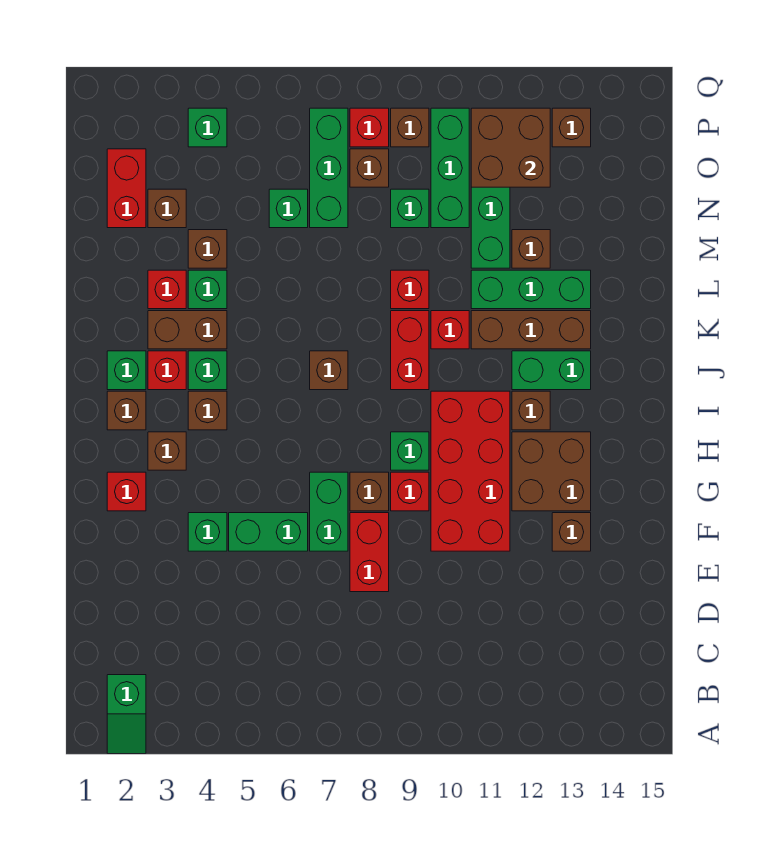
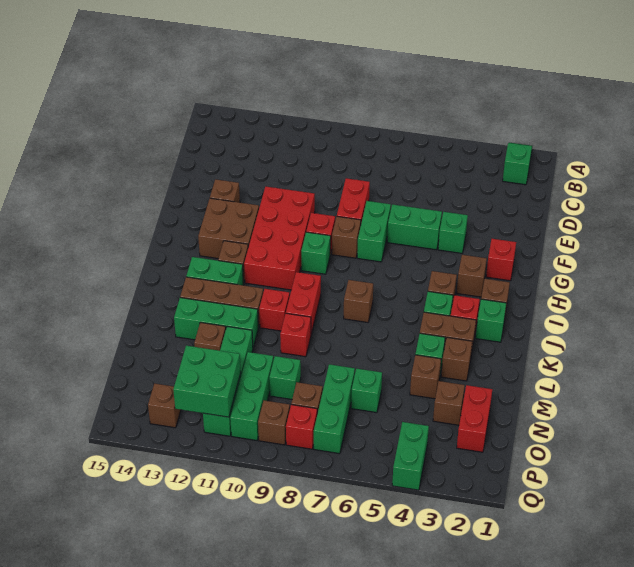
red 1x1 brick [148,270,186,309] -> brown 1x1 brick [441,337,472,381]
brown 2x2 brick [471,108,550,187] -> green 2x2 brick [173,346,241,417]
green 1x1 brick [188,108,227,147] -> green 1x2 brick [392,422,429,490]

